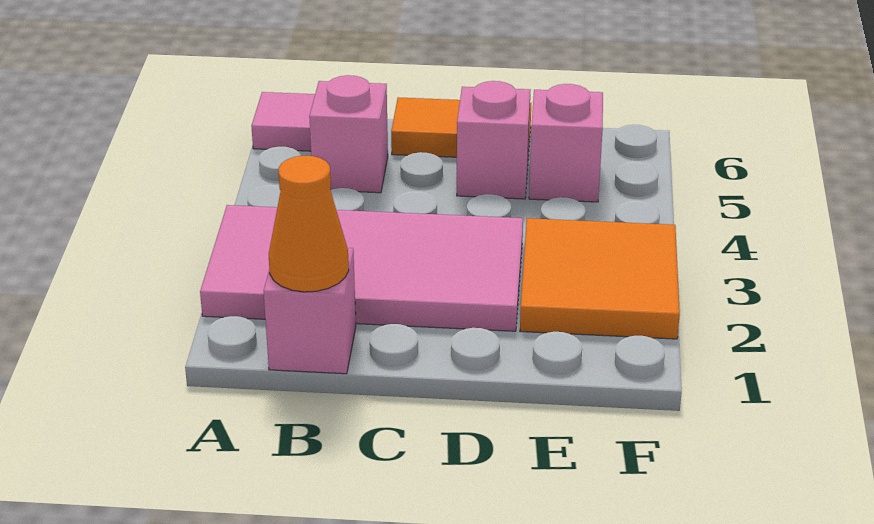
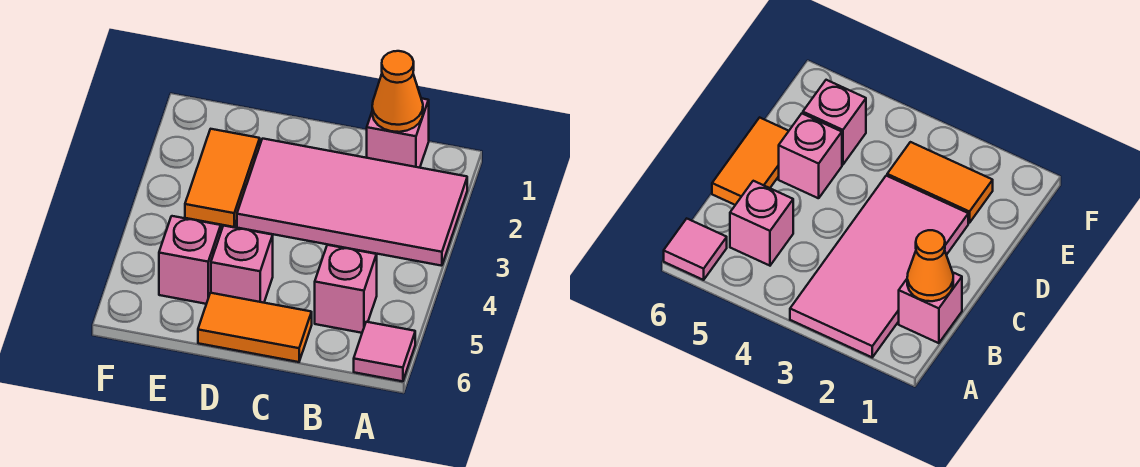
orange 2x2 tile [520,218,680,339] -> orange 1x2 tile [185,129,260,227]

